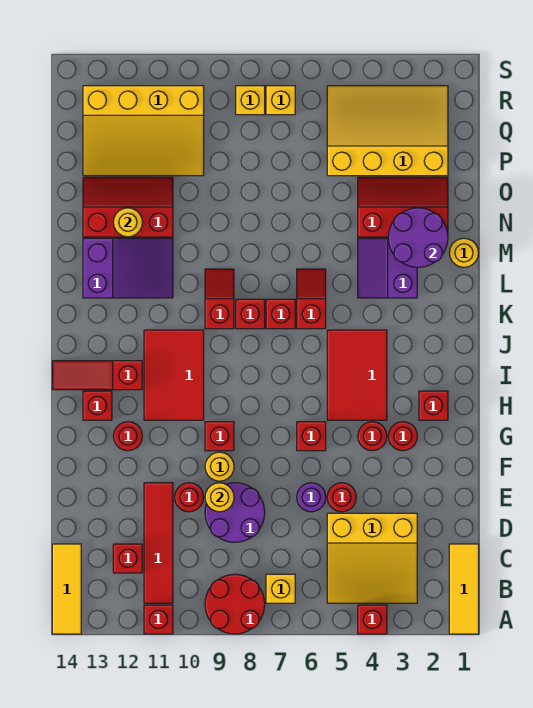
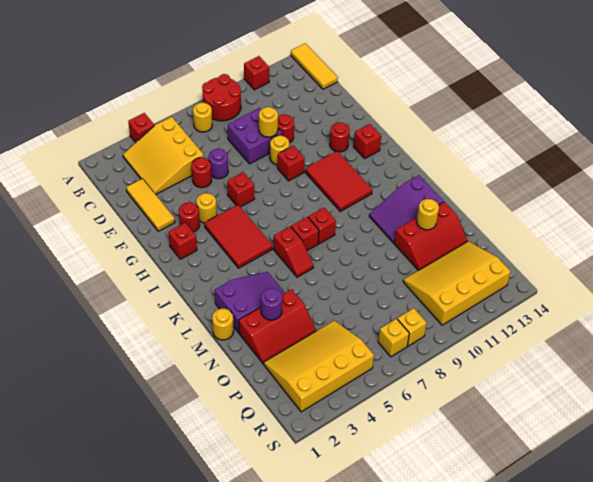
yellow 1x3 tile [449,544,479,634] -> yellow 1x3 tile moved to [126,179,175,231]
yellow 3x3 slope [327,513,417,603] -> yellow 3x3 slope turned to [123,117,204,194]
yellow 1x1 brick [266,574,295,603] -> yellow 1x1 round brick [193,103,212,132]
red 1x4 tile [144,483,173,603] -> none
red 1x1 brick [113,544,142,573] -> none
purple 2x2 round brick [205,483,265,542] -> purple 2x2 brick [228,108,282,164]
red 1x1 round brick [358,422,387,451] -> yellow 1x1 round brick [196,193,217,223]
red 1x3 slope [52,361,142,390] -> none
red 1x2 slope [205,269,234,329] -> none
purple 2x2 slope [358,238,417,298] -> purple 2x3 slope [215,272,285,333]
purple 2x2 round brick [388,208,448,267] -> purple 1x1 round brick [261,288,282,320]
yellow 3x4 slope [327,86,448,176] -> yellow 3x4 slope turned to [264,321,374,412]

